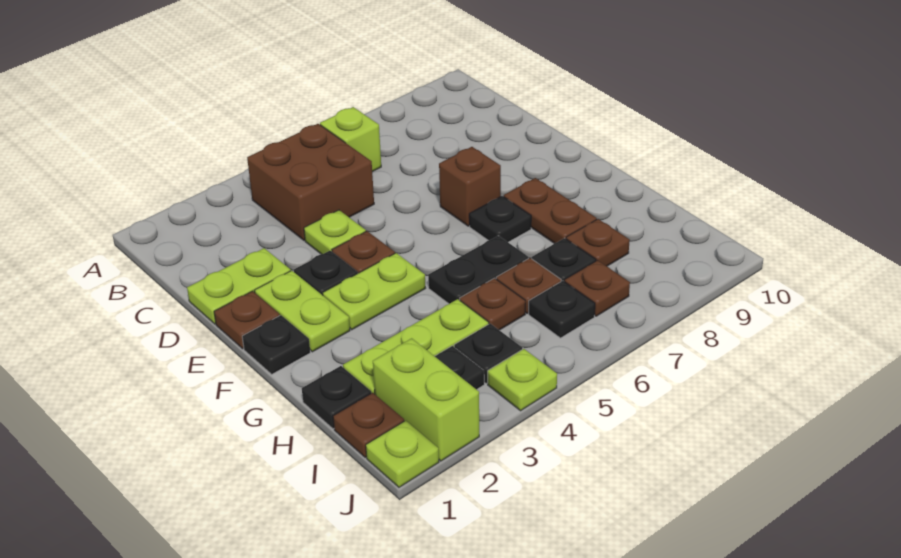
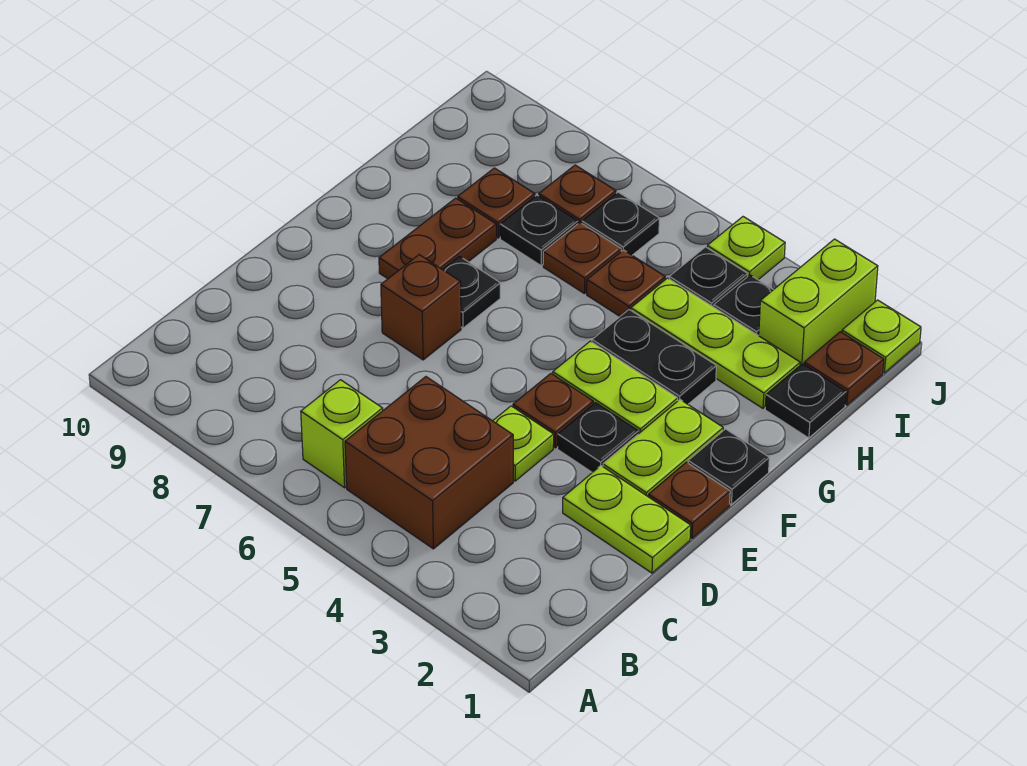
black 1x2 plate [428,236,528,304] -> black 1x2 plate moved to [592,310,716,404]

